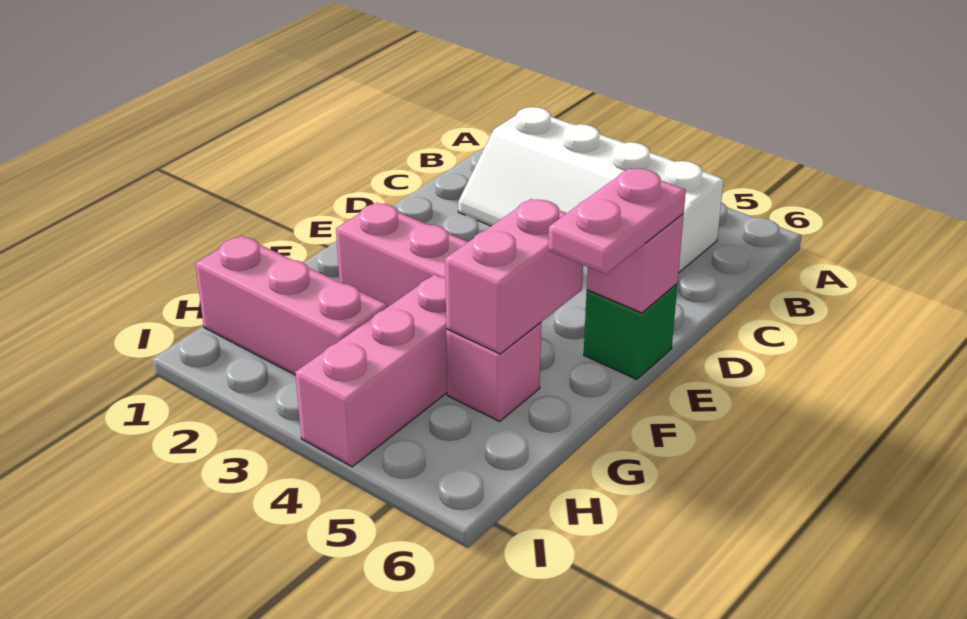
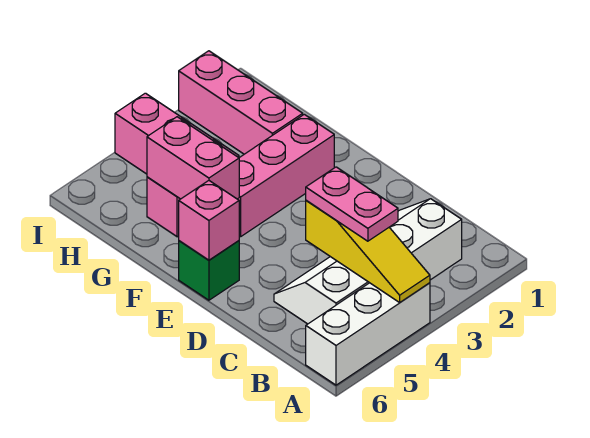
none -> white 1x3 brick [306,283,430,385]
none -> yellow 1x3 slope [306,200,430,302]
pink 1x2 plate [548,169,686,274] -> pink 1x2 plate moved to [306,167,398,241]
pink 1x3 brick [195,236,387,375] -> pink 1x3 brick turned to [179,51,303,154]

